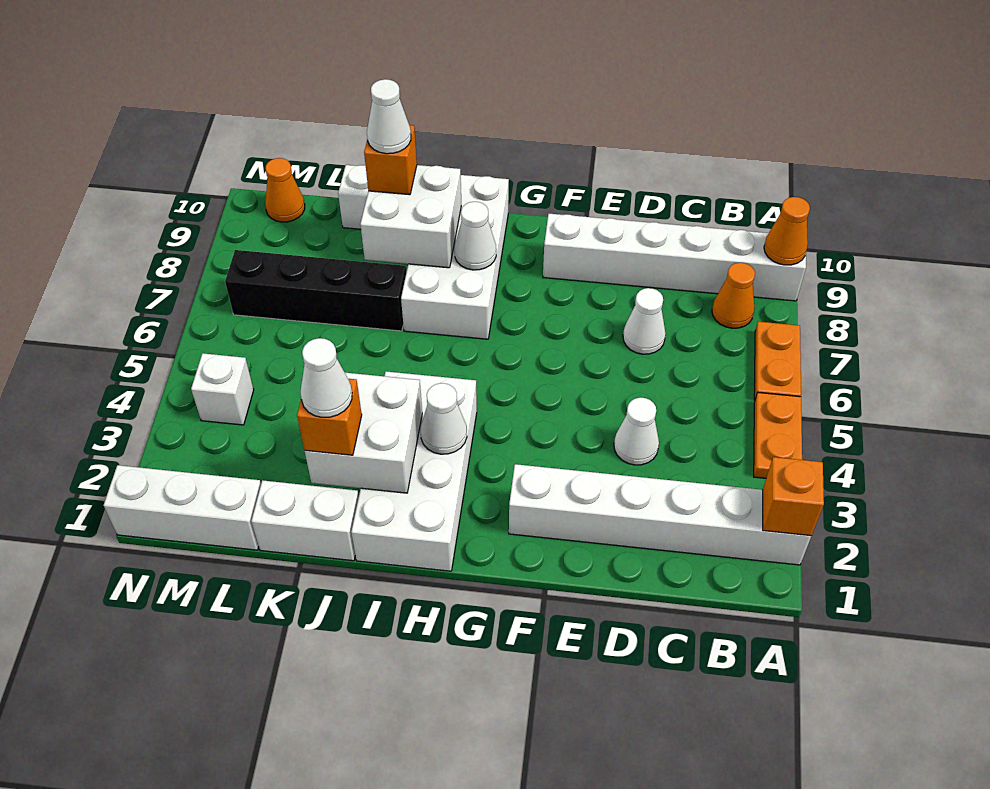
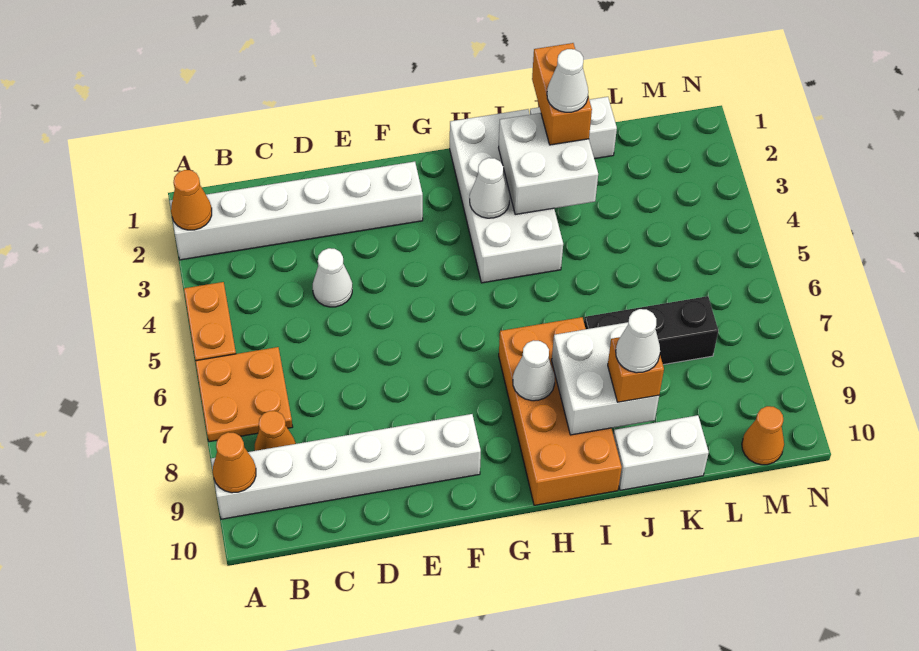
orange 1x1 brick [763,457,824,536] -> orange 1x1 cone [171,170,212,230]
orange 1x2 plate [754,322,801,401] -> orange 2x2 plate [196,347,293,442]
white 1x1 cone [623,288,666,354] -> none
white 2x4 brick [401,175,509,339] -> orange 2x4 brick [499,317,622,505]
orange 1x1 brick [297,379,362,455] -> orange 1x2 brick [532,43,592,145]
black 1x4 brick [225,250,406,331] -> black 1x3 brick [584,296,718,365]
white 1x3 brick [104,465,261,550] -> none
white 1x1 brick [191,353,254,425] -> none

